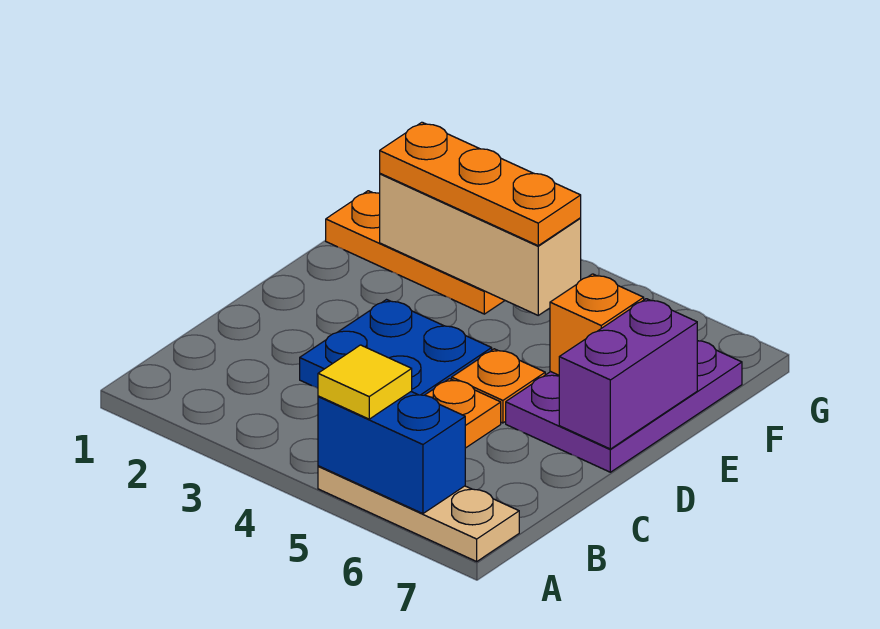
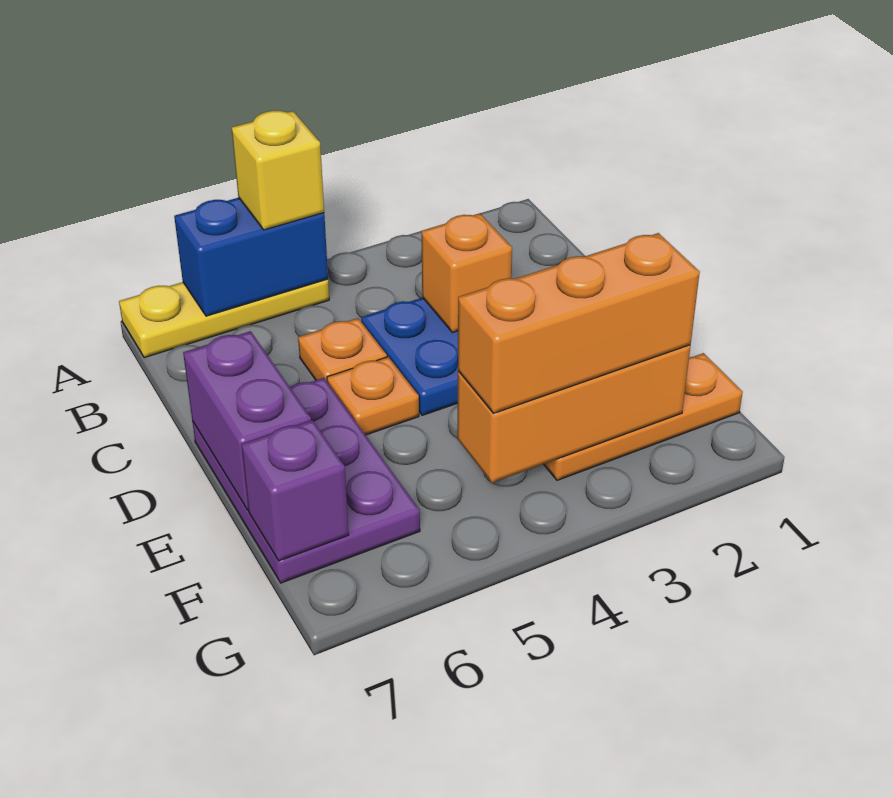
tan 1x3 plate [318,466,519,561] -> yellow 1x3 plate [119,279,329,358]
yellow 1x1 tile [318,345,412,419] -> yellow 1x1 brick [232,111,324,230]
orange 1x1 brick [550,274,644,375] -> orange 1x1 brick moved to [421,213,512,333]
tan 1x3 brick [380,174,581,315] -> orange 1x3 brick [457,345,691,483]
orange 1x3 plate [380,122,581,246] -> orange 1x3 brick [458,233,700,413]
none -> purple 1x1 brick [242,420,349,561]

